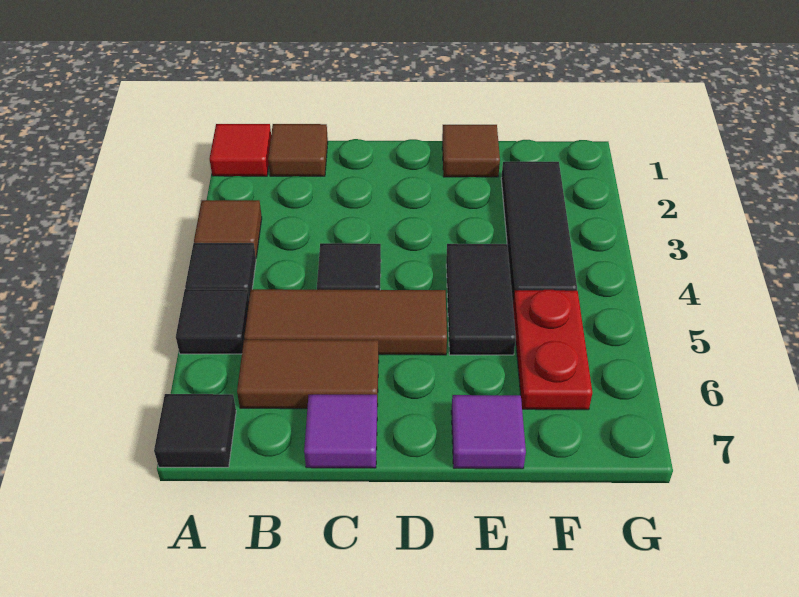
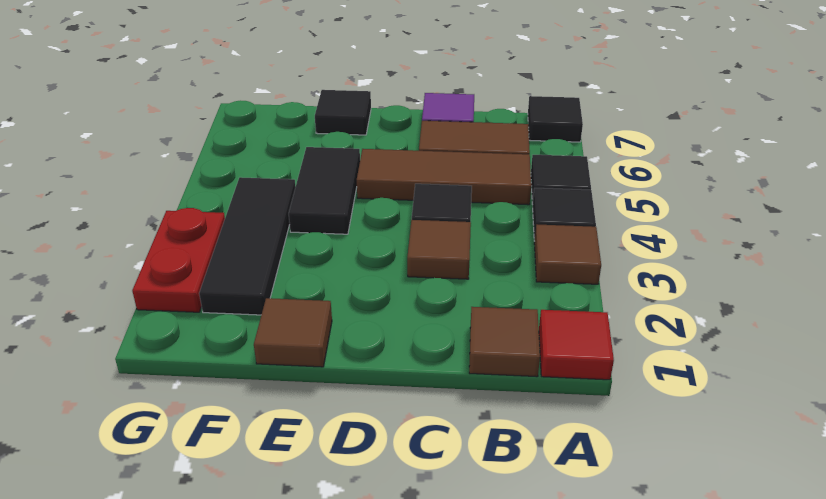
none -> brown 1x1 tile [407,220,471,279]
purple 1x1 tile [451,395,526,469] -> black 1x1 tile [315,90,371,135]
red 1x2 plate [513,290,592,410] -> red 1x2 plate moved to [132,208,225,312]

